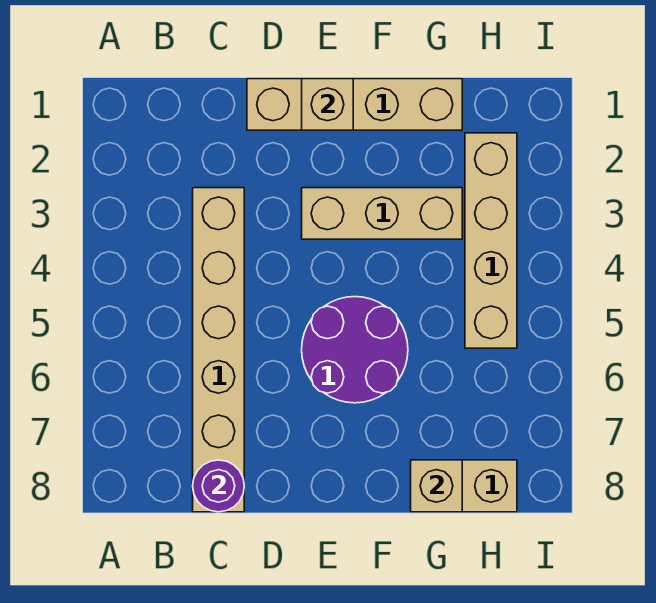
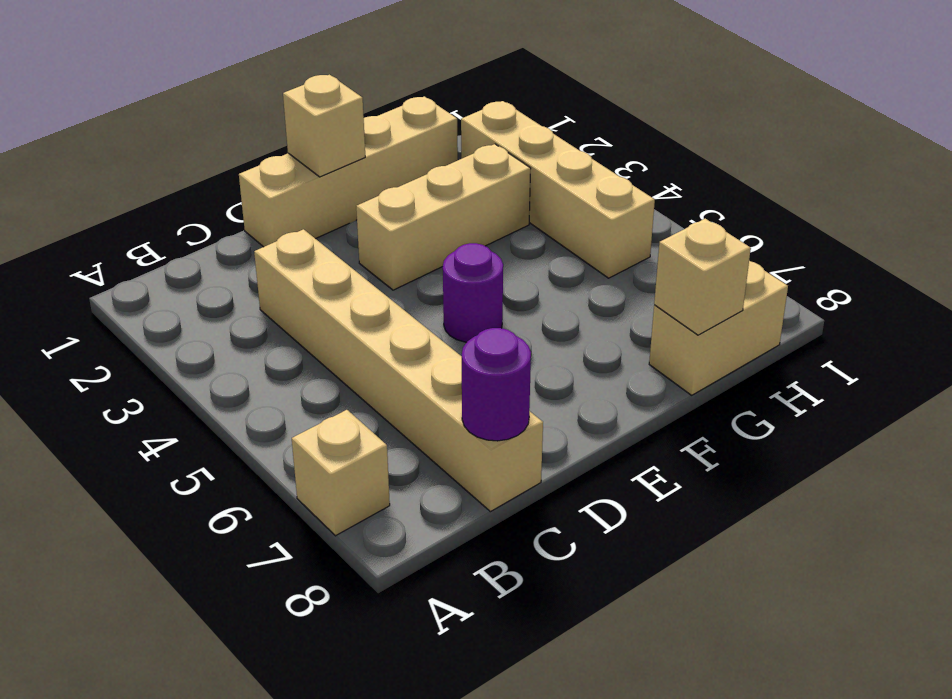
none -> tan 1x1 brick [292,410,390,536]
purple 2x2 round brick [302,297,408,403] -> purple 1x1 round brick [443,243,503,342]

